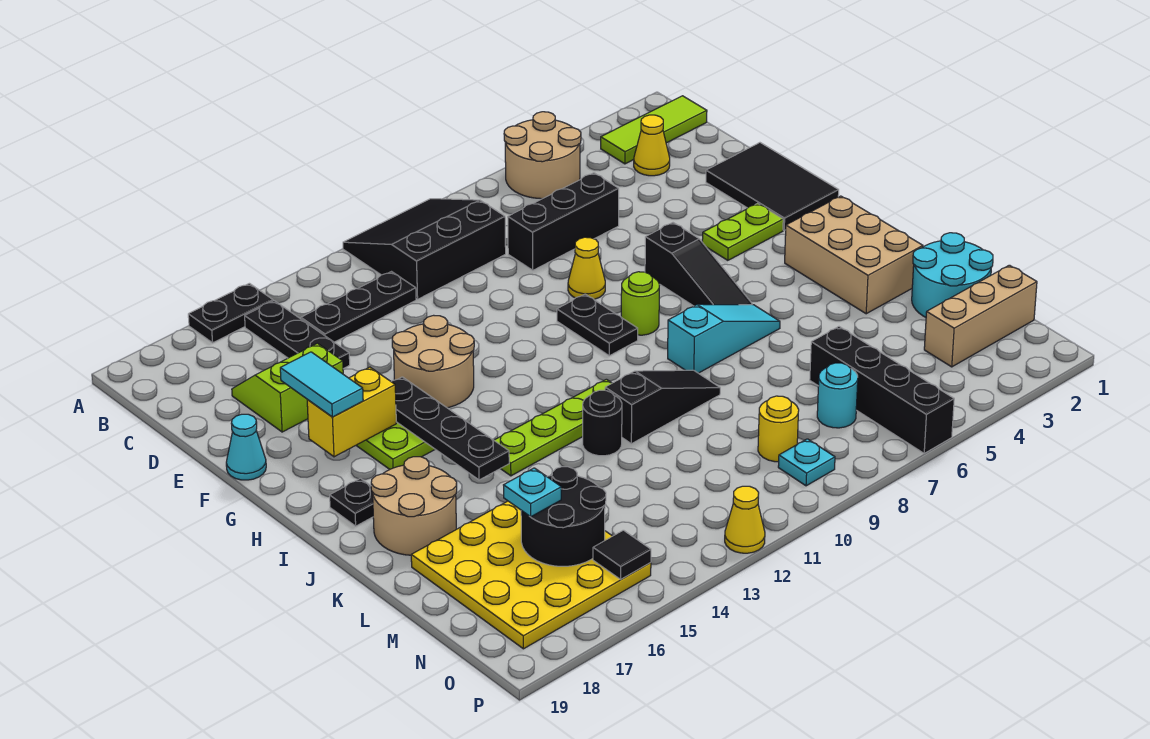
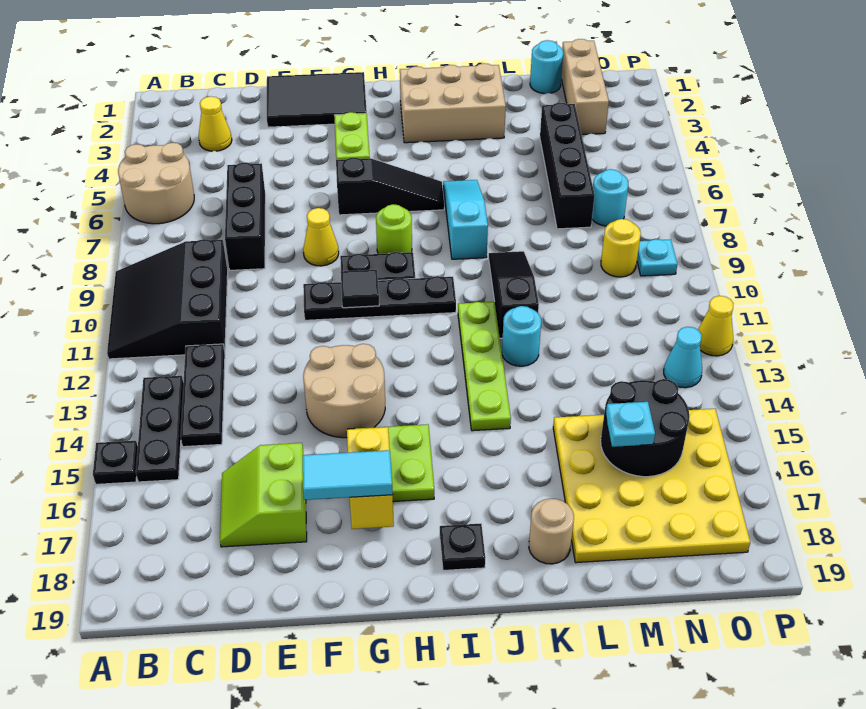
black 1x2 plate [188,283,273,343] -> black 1x1 plate [93,441,138,484]
lime 1x3 tile [601,96,707,164] -> none
black 1x3 plate [245,301,350,369] -> black 1x3 plate turned to [136,376,183,482]
cyan 1x1 cone [226,414,266,480] -> cyan 1x1 cone moved to [664,327,702,388]
black 1x4 plate [391,377,509,480] -> black 1x4 plate moved to [303,276,456,320]
tan 2x2 round brick [371,457,457,555] -> tan 1x1 round brick [529,499,574,564]
black 1x1 round brick [583,390,622,456] -> cyan 1x1 round brick [502,306,541,366]
cyan 2x2 round brick [912,233,993,317] -> cyan 1x1 round brick [530,40,563,94]
black 1x4 brick [810,327,954,453] -> black 1x4 brick turned to [540,103,595,229]
black 1x1 tile [593,530,651,579] -> black 1x1 tile moved to [341,270,379,308]

